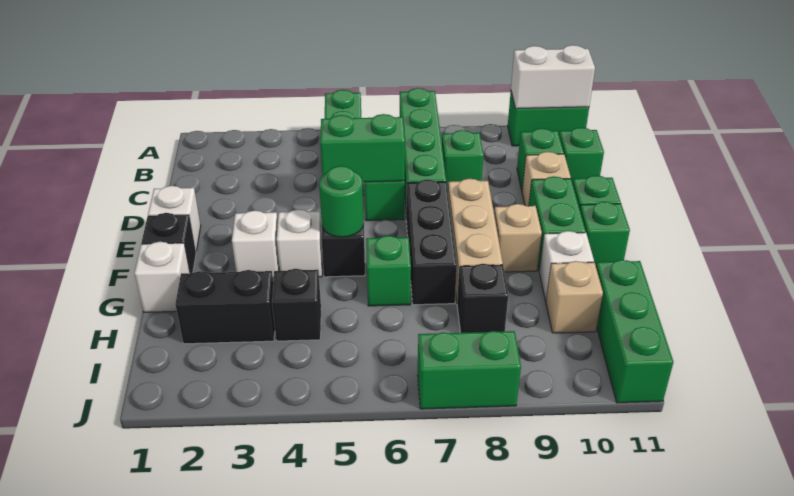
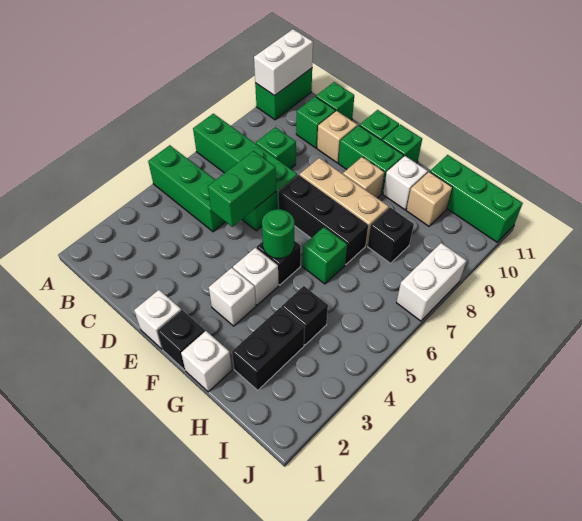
green 1x2 brick [418,331,521,409] -> white 1x2 brick [396,243,466,321]

